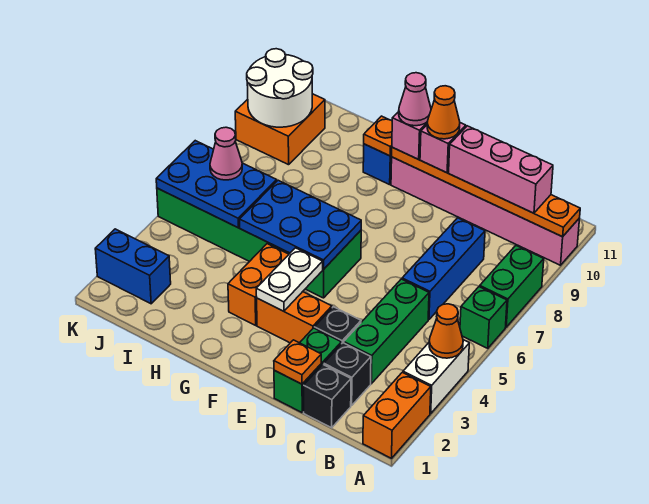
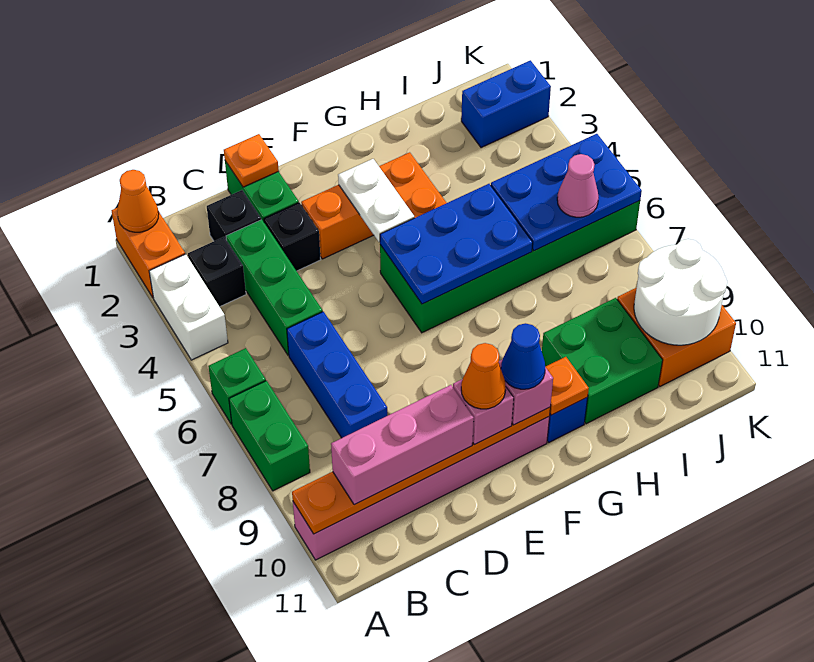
orange 1x1 cone [429,304,463,358] -> orange 1x1 cone moved to [117,170,159,232]
black 1x1 brick [304,365,351,428] -> black 1x1 brick moved to [188,237,246,307]
pink 1x1 cone [399,73,431,126] -> blue 1x1 cone [501,323,545,389]
none -> green 2x2 brick [542,298,663,424]

